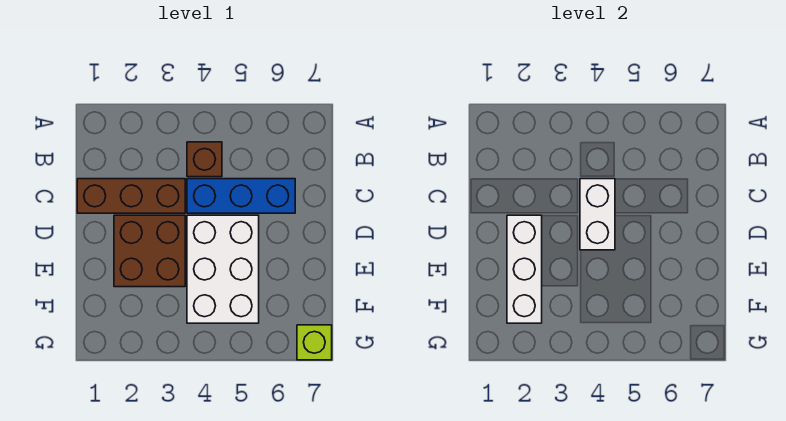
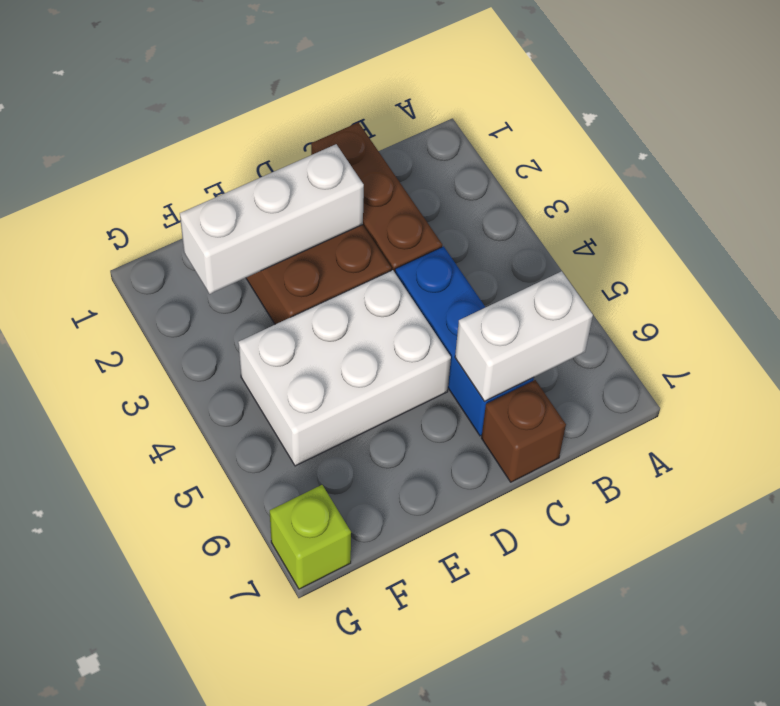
brown 1x1 brick [187,142,222,177] -> brown 1x1 brick moved to [482,380,566,482]
white 1x2 brick [580,179,615,250] -> white 1x2 brick moved to [455,271,593,401]

